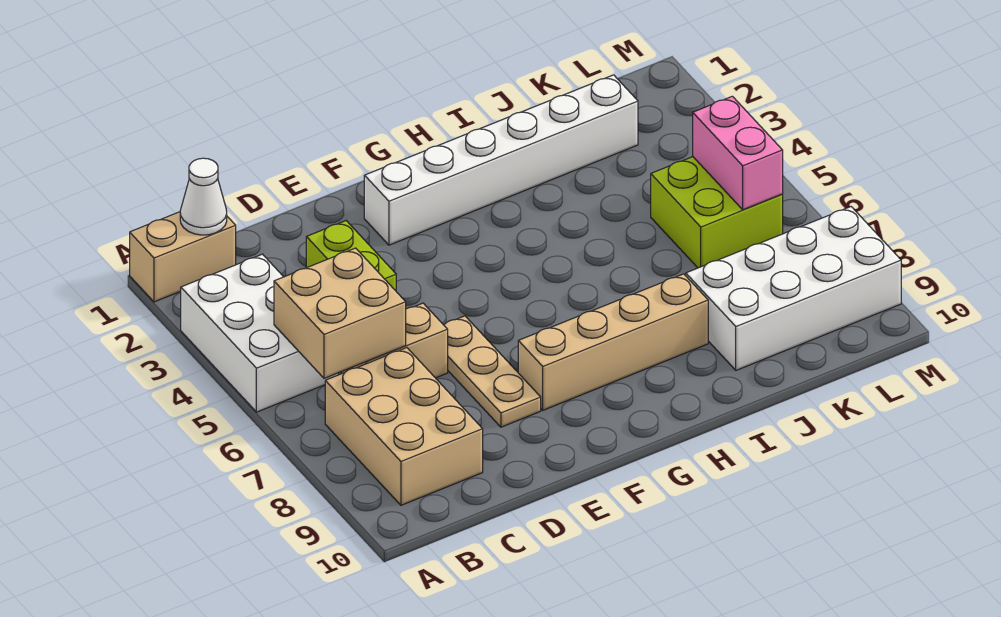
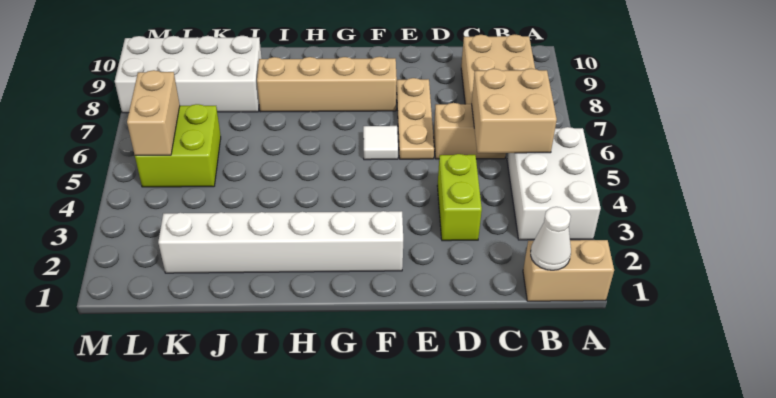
none -> white 1x1 tile [363,126,398,160]
pink 1x2 brick [693,96,783,210] -> tan 1x2 brick [127,70,180,155]

